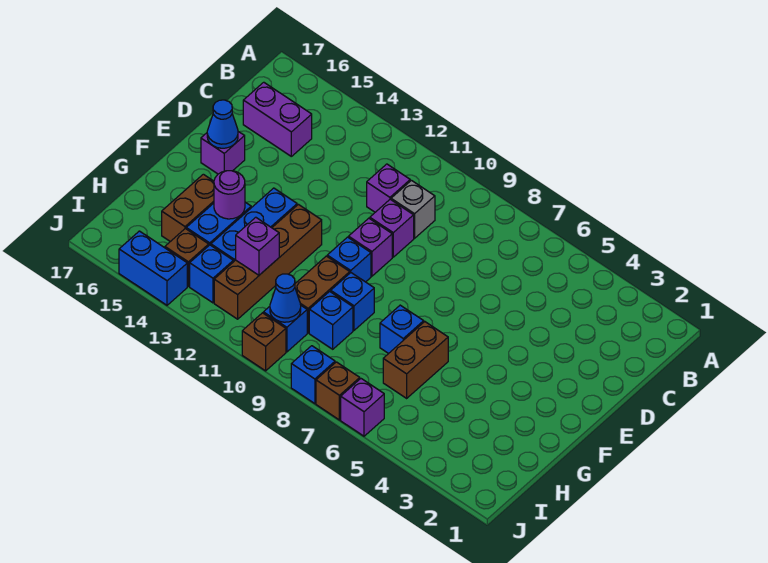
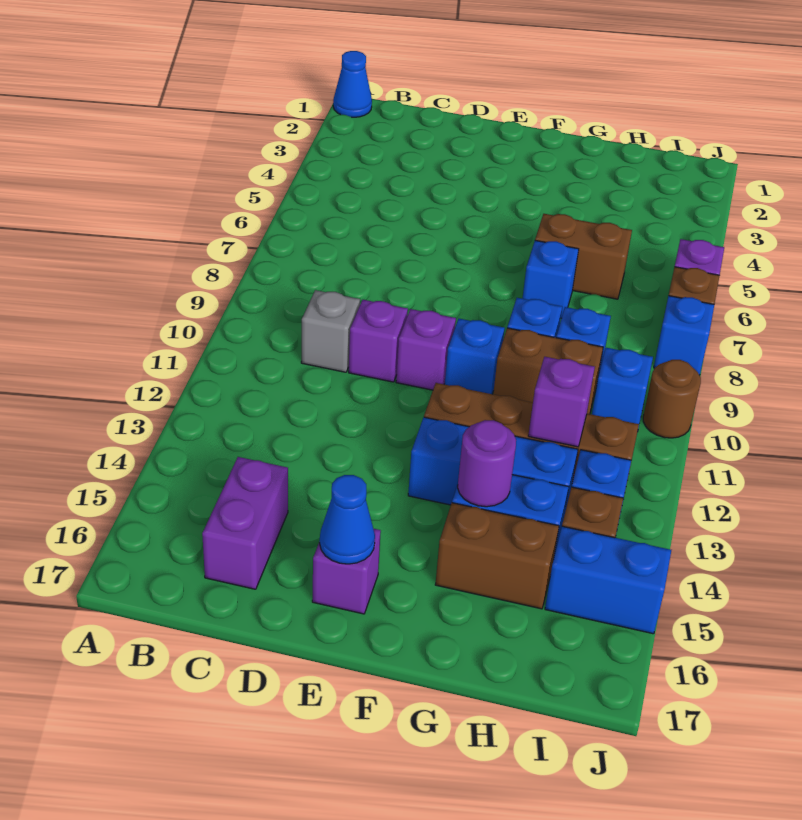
purple 1x1 brick [367,164,410,212] -> none
blue 1x1 cone [270,274,301,322] -> blue 1x1 cone moved to [333,51,372,117]
brown 1x1 brick [242,313,286,371] -> brown 1x1 round brick [643,360,701,438]
blue 1x2 brick [119,231,187,305] -> blue 1x2 brick turned to [545,526,671,634]

